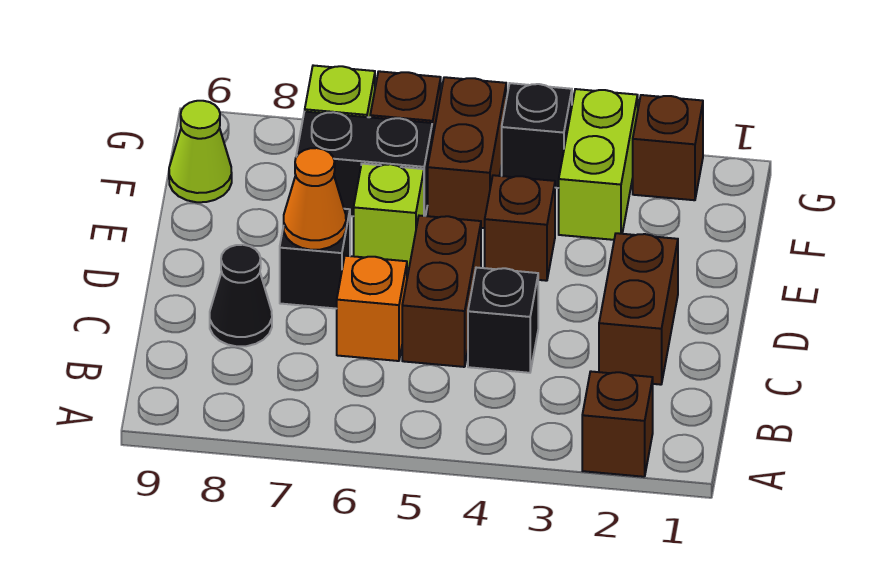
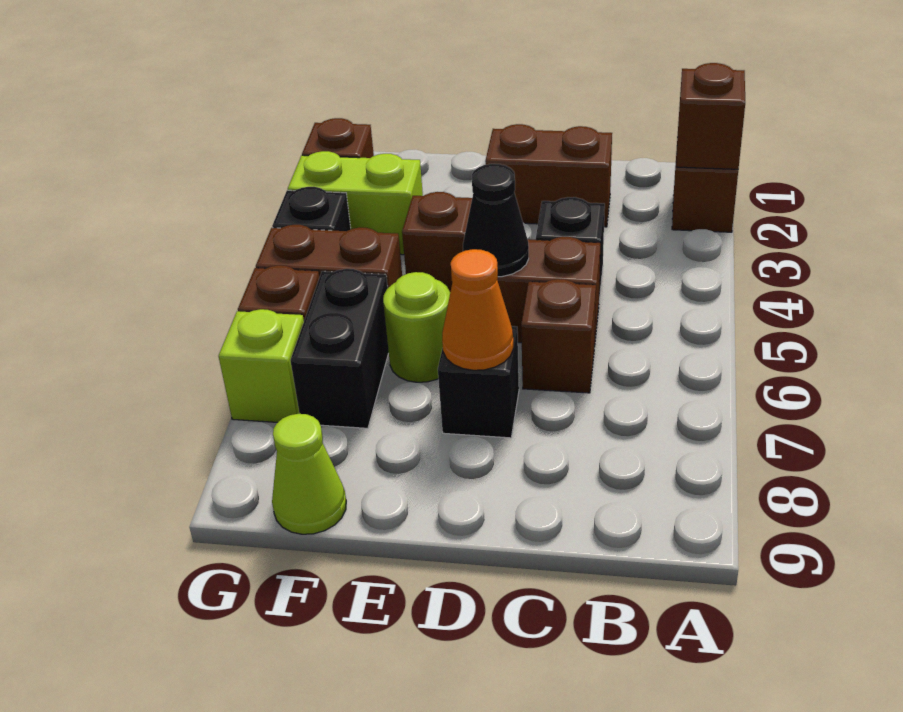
none -> brown 1x1 brick [676,63,745,169]
orange 1x1 brick [337,256,407,361] -> brown 1x1 brick [521,279,596,393]
black 1x1 cone [210,245,272,346] -> black 1x1 cone moved to [463,164,529,277]
lime 1x1 brick [354,164,424,268] -> lime 1x1 round brick [383,272,450,382]

